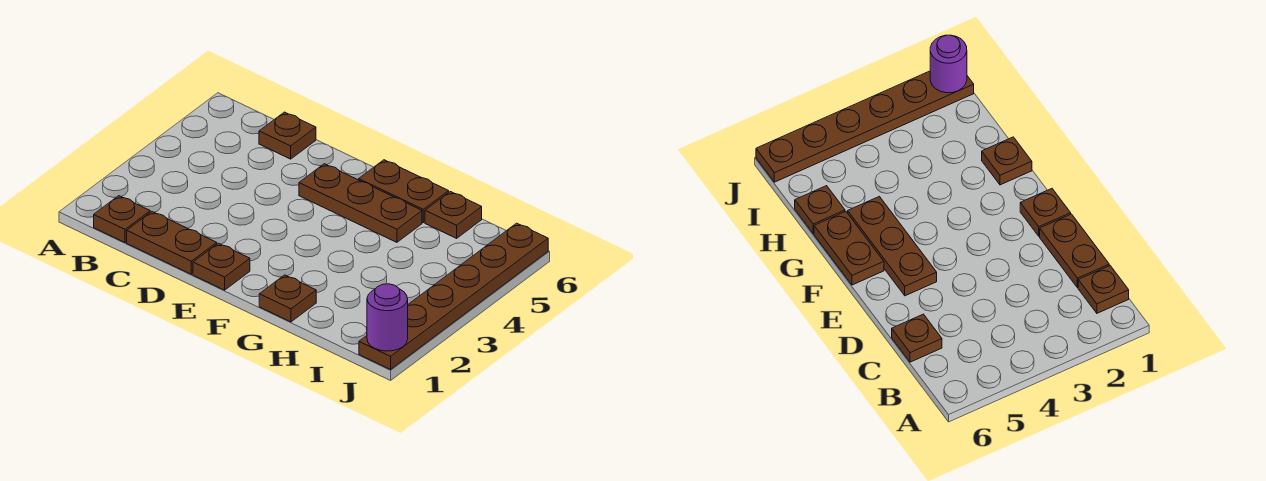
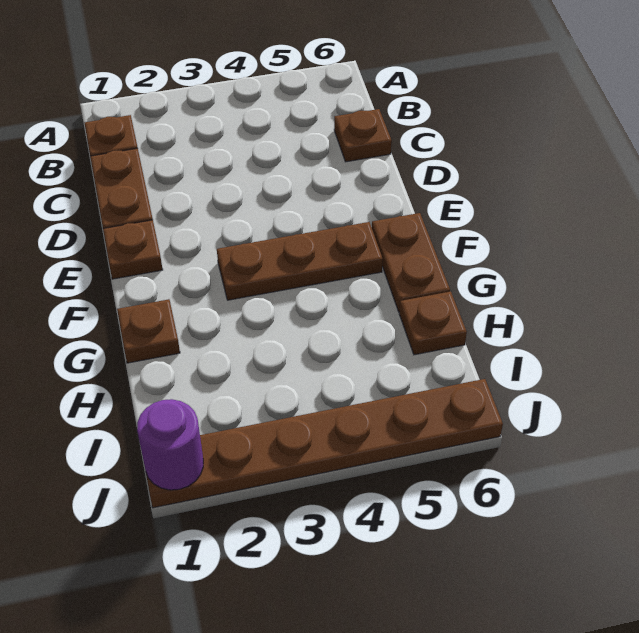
brown 1x3 plate [299,164,422,242] -> brown 1x3 plate turned to [217,222,383,300]

